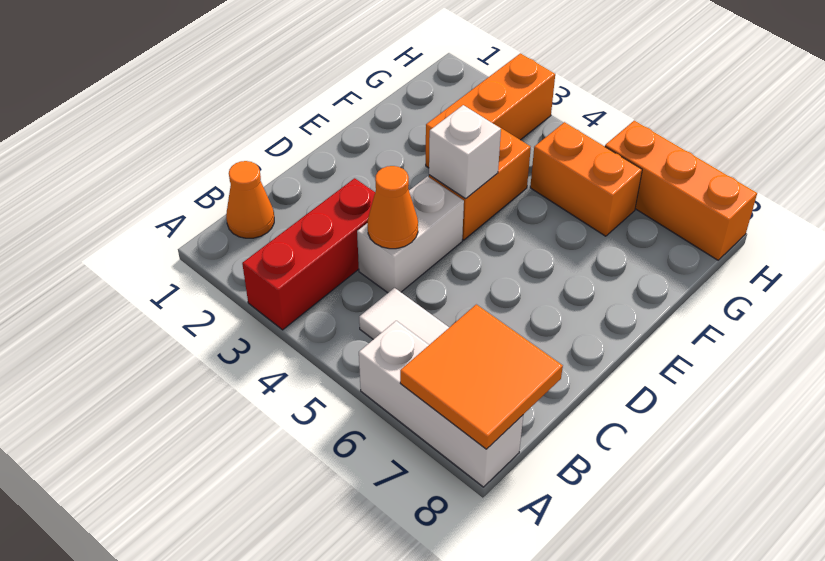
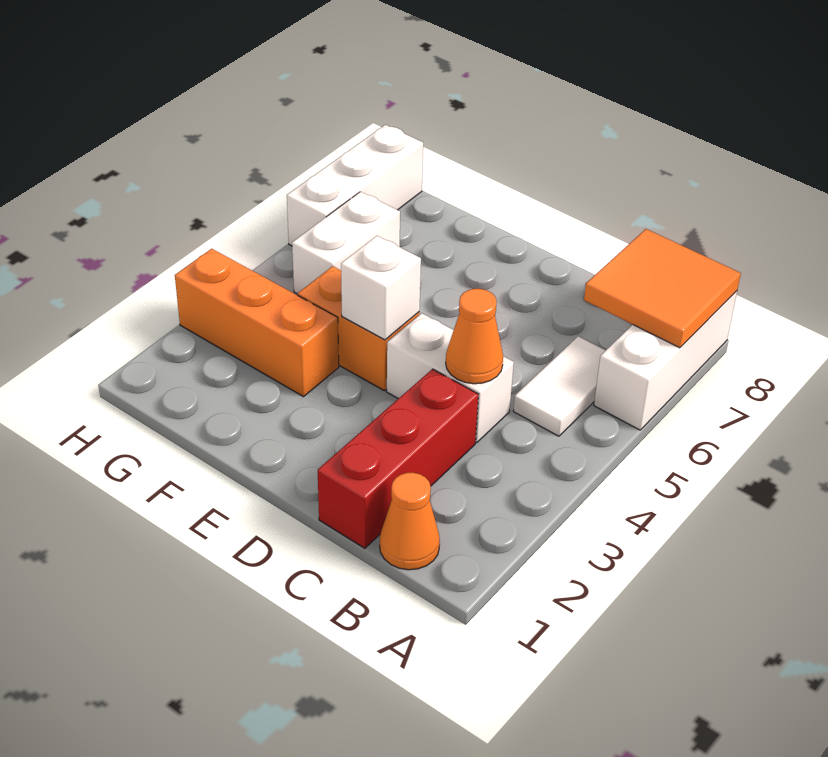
red 1x3 brick [242,178,375,330] -> red 1x3 brick turned to [318,369,478,548]
orange 1x2 brick [530,122,642,236] -> white 1x2 brick [292,192,400,294]
orange 1x3 brick [605,121,757,260] -> white 1x3 brick [287,125,423,246]

